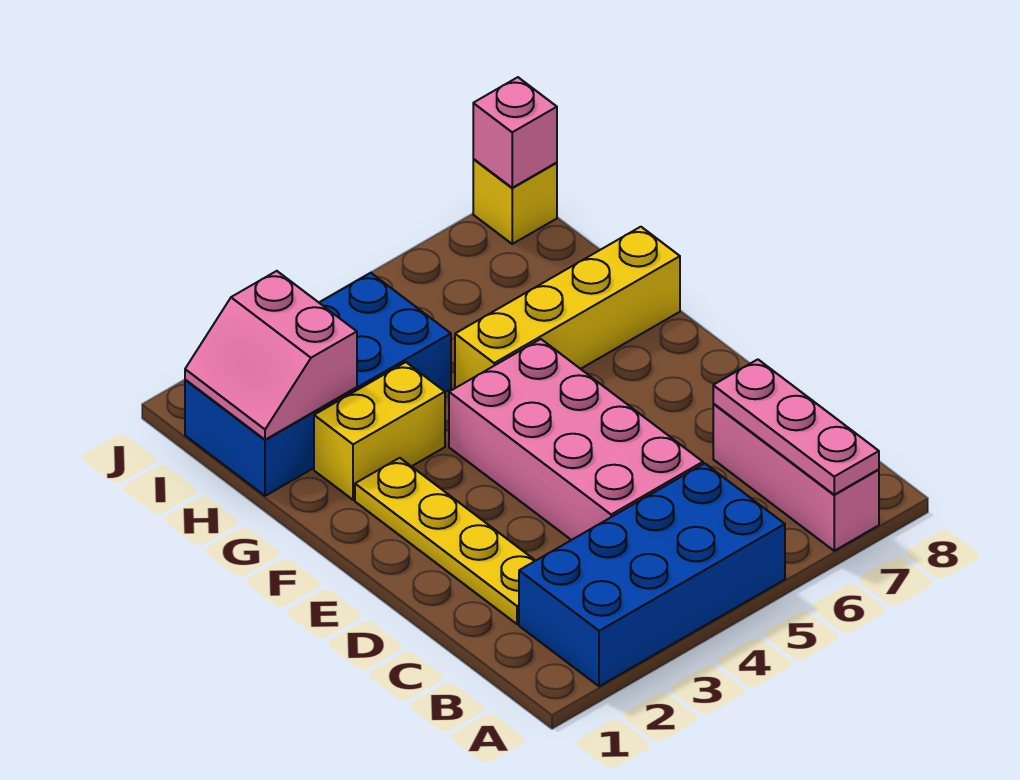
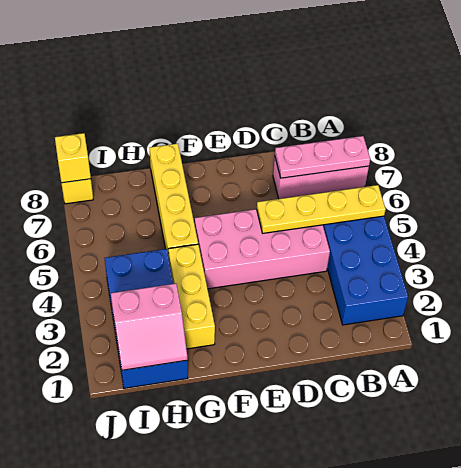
yellow 1x4 plate [355,458,536,624] -> yellow 1x4 plate moved to [257,185,386,233]
yellow 1x2 brick [314,362,445,500] -> yellow 1x3 brick [168,244,215,349]
pink 1x1 brick [473,77,557,188] -> yellow 1x1 brick [55,133,91,183]

